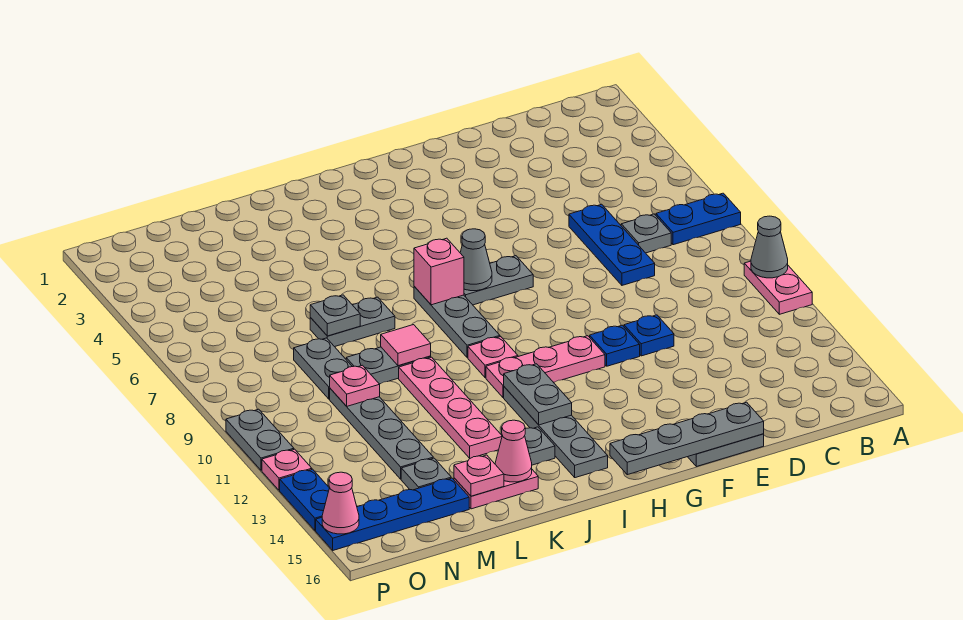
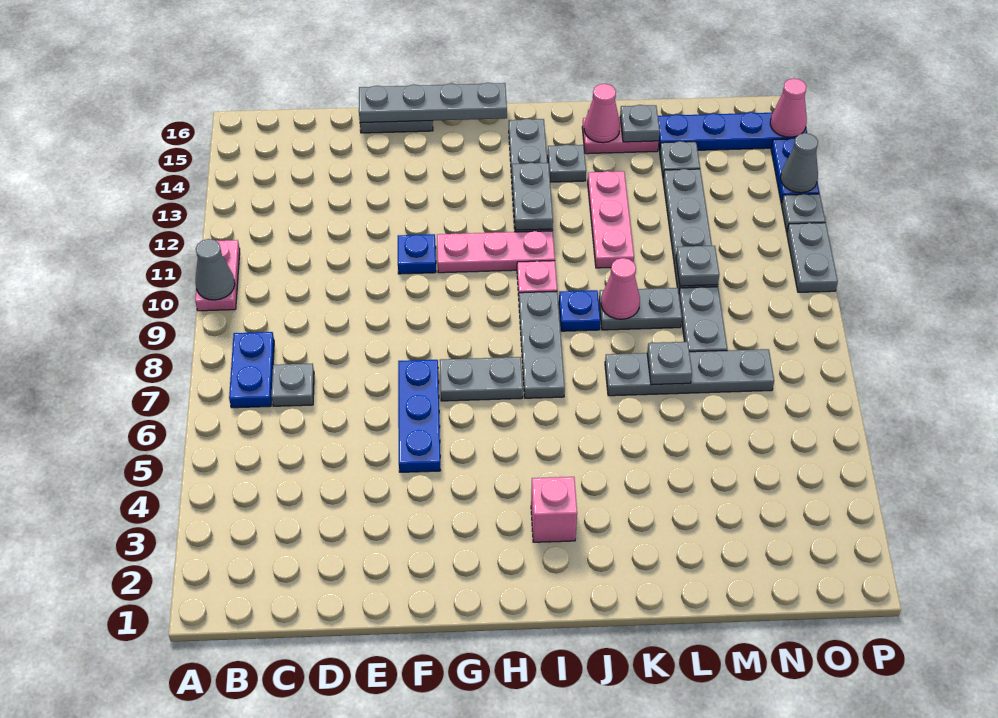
blue 1x2 plate [656,193,741,245] -> blue 1x2 plate turned to [229,332,274,408]
blue 1x3 plate [569,204,655,285] -> blue 1x3 plate moved to [398,360,441,472]
blue 1x1 plate [624,315,674,356] -> blue 1x1 plate moved to [559,290,601,331]
grey 1x1 cone [460,229,492,291] -> grey 1x1 cone moved to [781,133,818,193]
pink 1x1 brick [414,238,464,305] -> pink 1x1 brick moved to [531,477,577,542]
grey 1x2 plate [310,297,395,347] -> grey 1x4 plate [605,349,774,396]
pink 1x1 tile [381,325,431,366] -> pink 1x1 cone [601,258,640,319]
pink 1x4 plate [399,357,502,458] -> pink 1x3 plate [588,171,634,268]
pink 1x1 plate [454,455,504,496] -> grey 1x1 plate [620,105,660,142]
pink 1x1 plate [330,365,380,406] -> grey 1x1 plate [676,246,719,286]
pink 1x1 plate [262,449,312,490] -> grey 1x1 plate [781,194,825,232]

